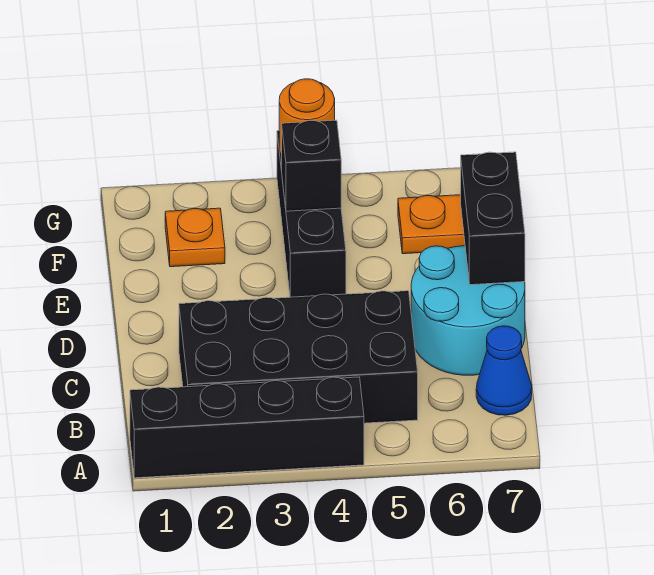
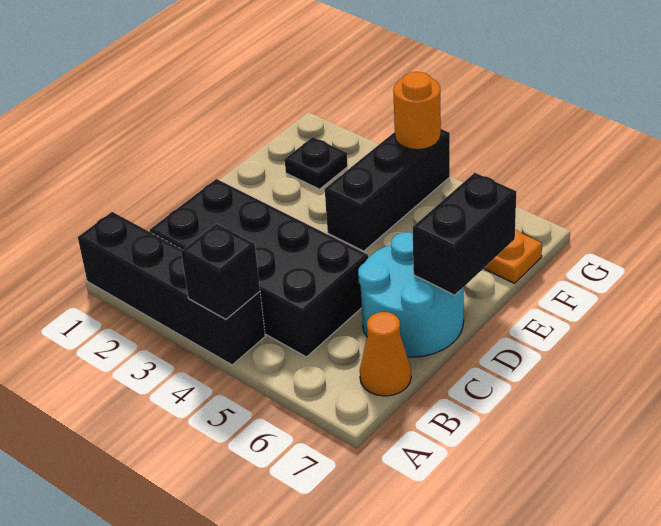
blue 1x1 cone [476,326,532,415] -> orange 1x1 cone [360,312,411,396]
orange 1x1 plate [165,208,225,267] -> black 1x1 plate [285,137,348,189]
black 1x1 brick [282,120,341,211] -> black 1x1 brick moved to [181,224,260,319]

